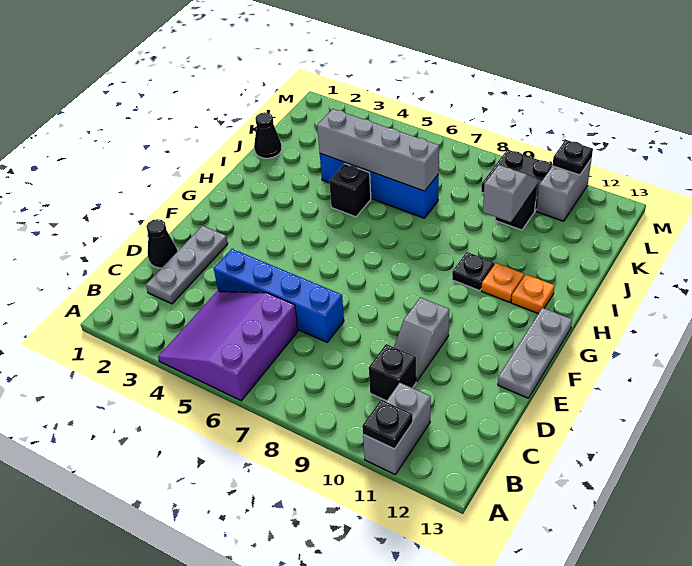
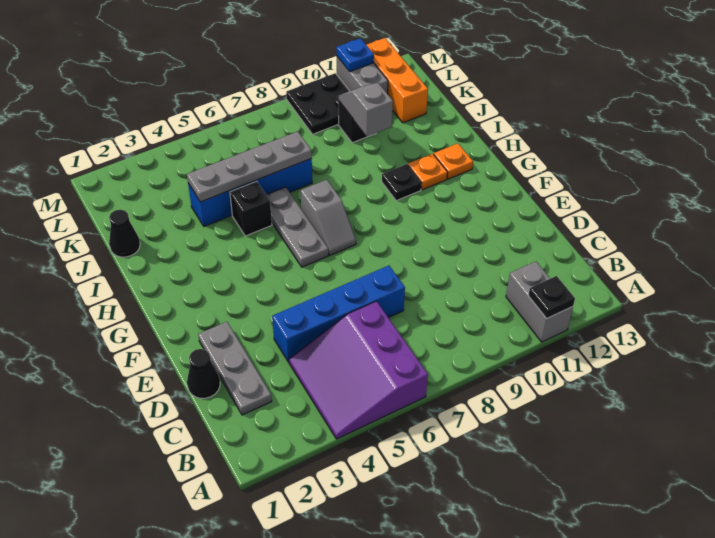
black 1x1 brick [369,344,416,401] -> none
grey 1x2 slope [394,297,449,382] -> grey 1x2 slope moved to [300,180,356,255]
grey 1x3 plate [498,308,572,398] -> grey 1x3 plate moved to [267,187,328,267]
grey 1x4 brick [317,109,439,191] -> grey 1x4 plate [187,132,312,202]
none -> orange 1x3 brick [367,38,428,123]
black 1x1 plate [552,140,593,175] -> blue 1x1 plate [336,38,374,72]

